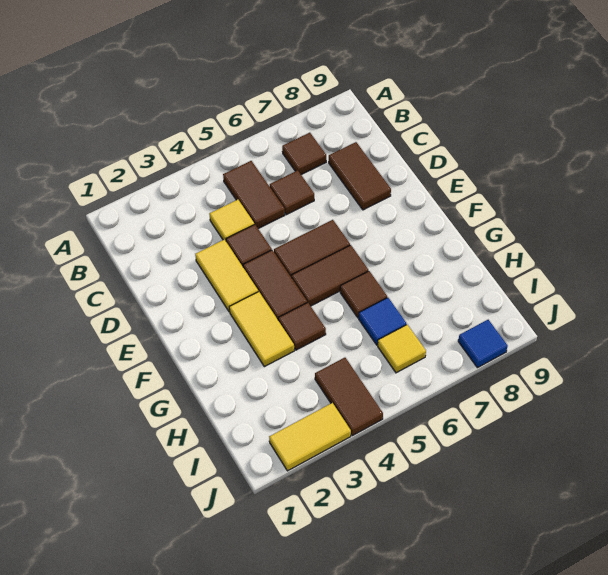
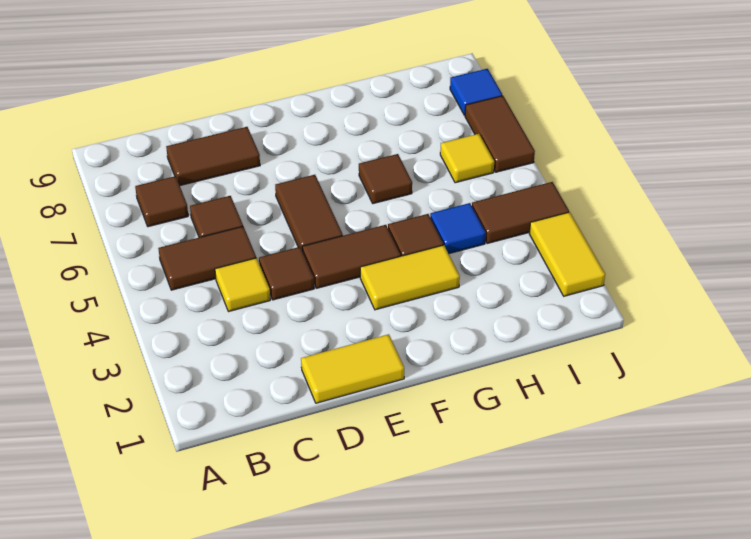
yellow 1x2 tile [195,240,258,312] -> yellow 1x2 tile moved to [301,334,404,403]
brown 1x2 tile [292,245,368,306] -> brown 1x2 tile moved to [465,96,535,172]
blue 1x1 tile [359,298,406,345] -> blue 1x1 tile moved to [430,203,486,254]

